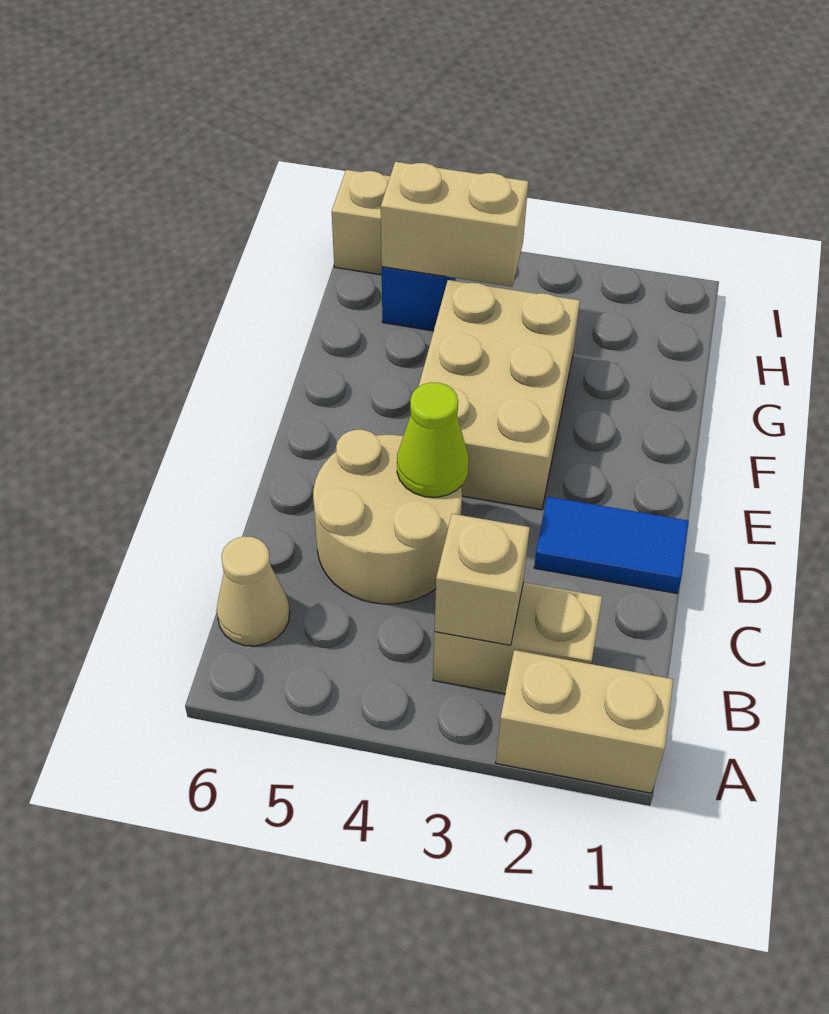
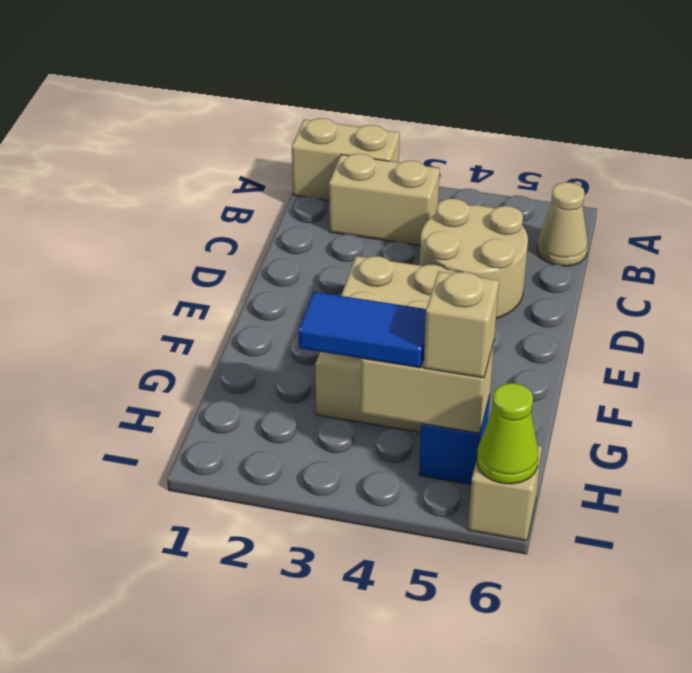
tan 1x1 brick [434,514,530,645] -> tan 1x1 brick moved to [424,271,499,378]
blue 1x2 tile [534,497,689,593] -> blue 1x2 tile moved to [298,292,426,368]
lime 1x1 cone [397,382,469,497] -> lime 1x1 cone moved to [477,383,538,484]

